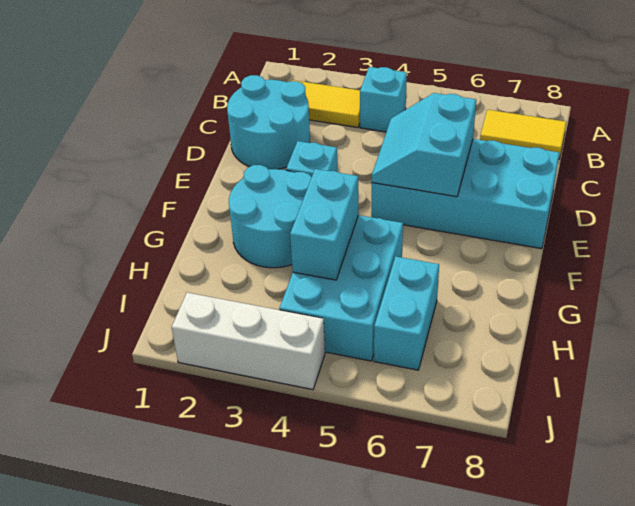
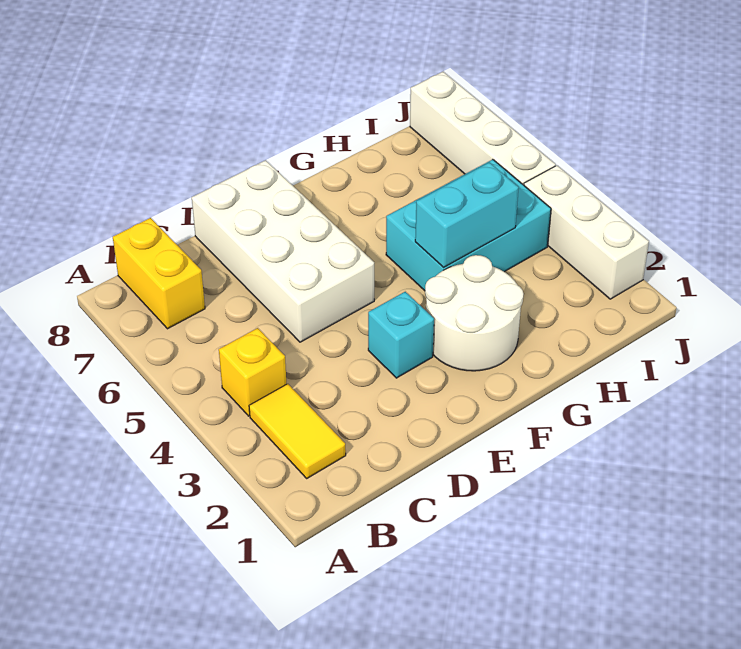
cyan 1x1 brick [360,67,407,132] -> yellow 1x1 brick [219,328,286,416]
yellow 1x2 tile [480,110,566,159] -> yellow 1x2 brick [113,218,205,329]
cyan 2x2 round brick [227,75,310,170] -> none
cyan 2x4 brick [371,139,559,249] -> white 2x4 brick [192,160,374,342]
cyan 2x2 slope [372,93,476,197] -> none
cyan 2x2 round brick [229,165,312,268] -> white 2x2 round brick [425,255,523,371]
cyan 1x2 brick [374,256,439,370] -> none
none -> white 1x4 brick [410,72,556,185]

